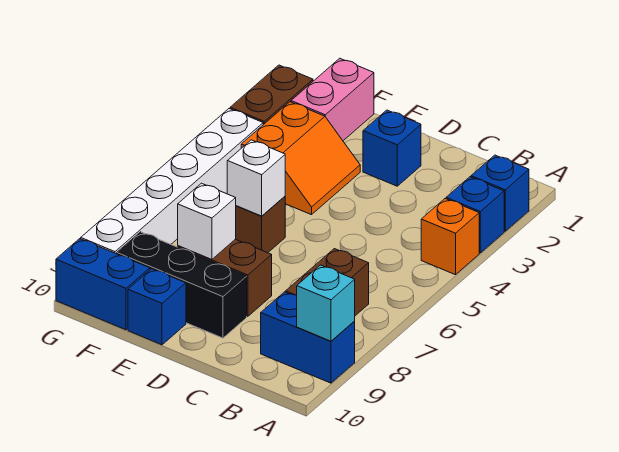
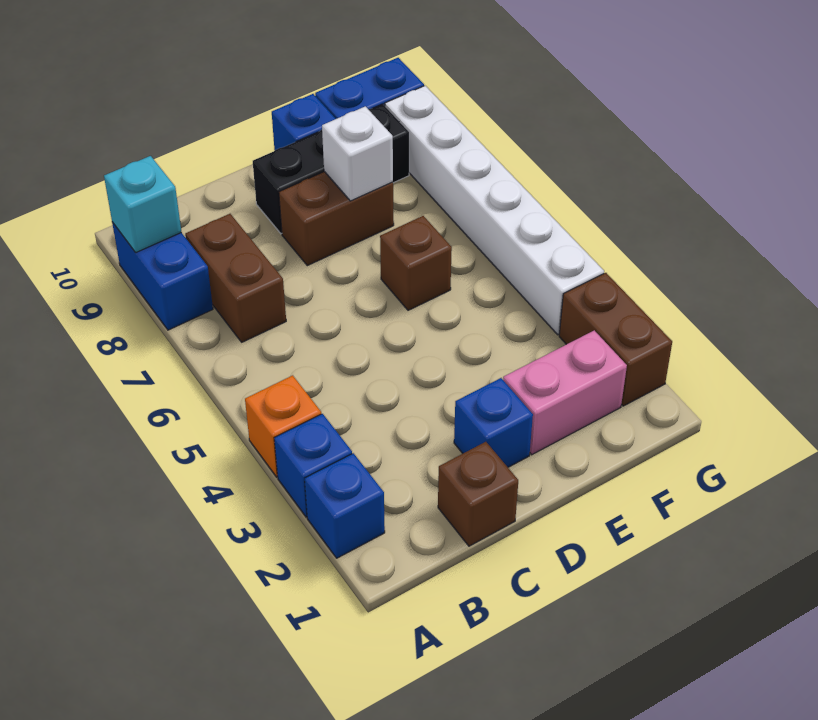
blue 1x2 brick [261,292,355,383] -> blue 1x2 brick turned to [112,222,213,330]
none -> brown 1x1 brick [438,442,518,546]
orange 2x2 slope [241,102,360,215] -> none
white 1x1 brick [227,140,285,216] -> none
pink 1x2 brick [291,58,374,141] -> pink 1x2 brick turned to [503,330,627,455]

